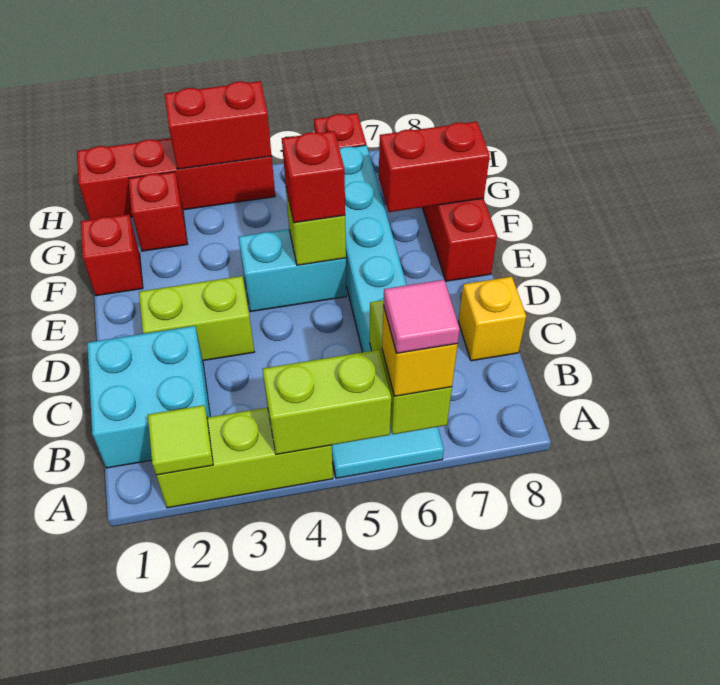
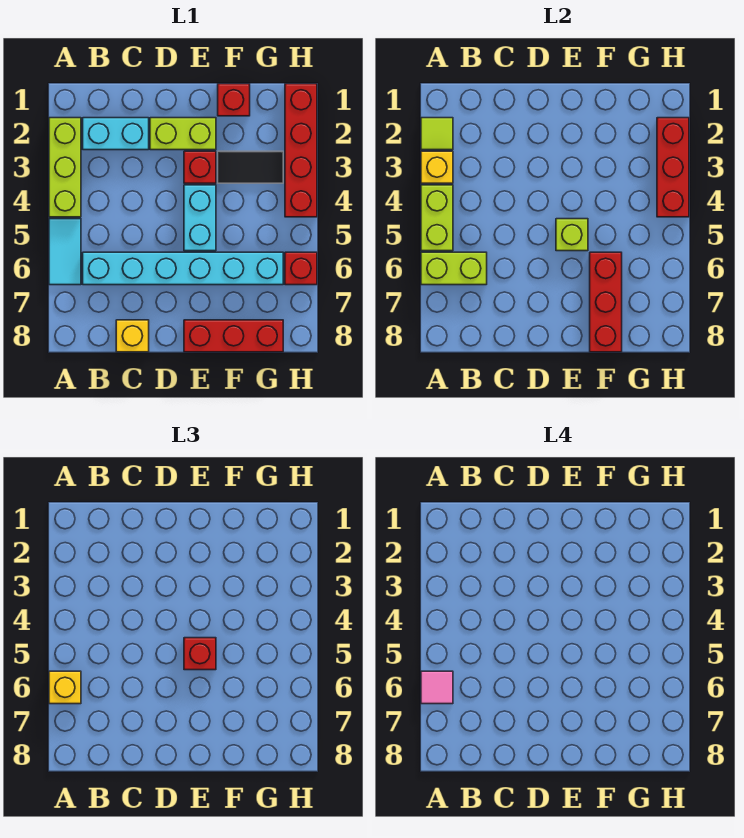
none -> yellow 1x1 brick [421,151,453,183]
cyan 2x2 brick [87,326,210,468] -> cyan 1x2 brick [83,118,149,150]
lime 1x2 brick [139,276,254,361] -> lime 1x2 brick turned to [150,118,216,150]
none -> black 1x2 tile [218,151,283,183]
red 1x2 brick [379,122,490,212] -> red 1x3 brick [590,252,622,352]
red 1x1 brick [128,172,187,251] -> red 1x1 brick moved to [184,151,216,183]
red 1x2 brick [164,81,272,169] -> red 1x3 brick [657,118,689,217]

